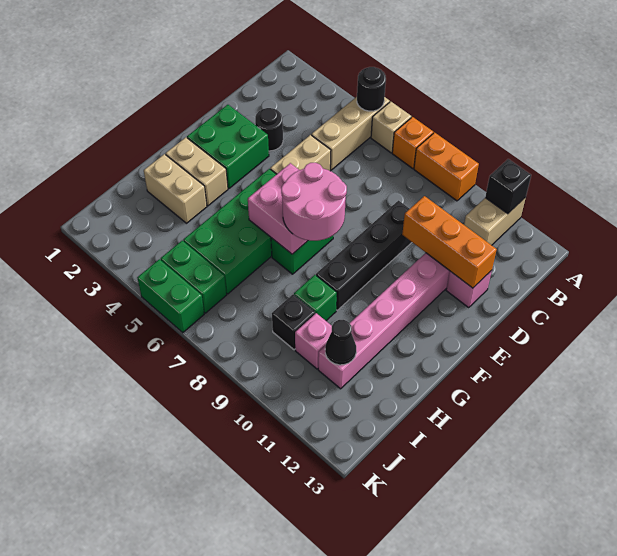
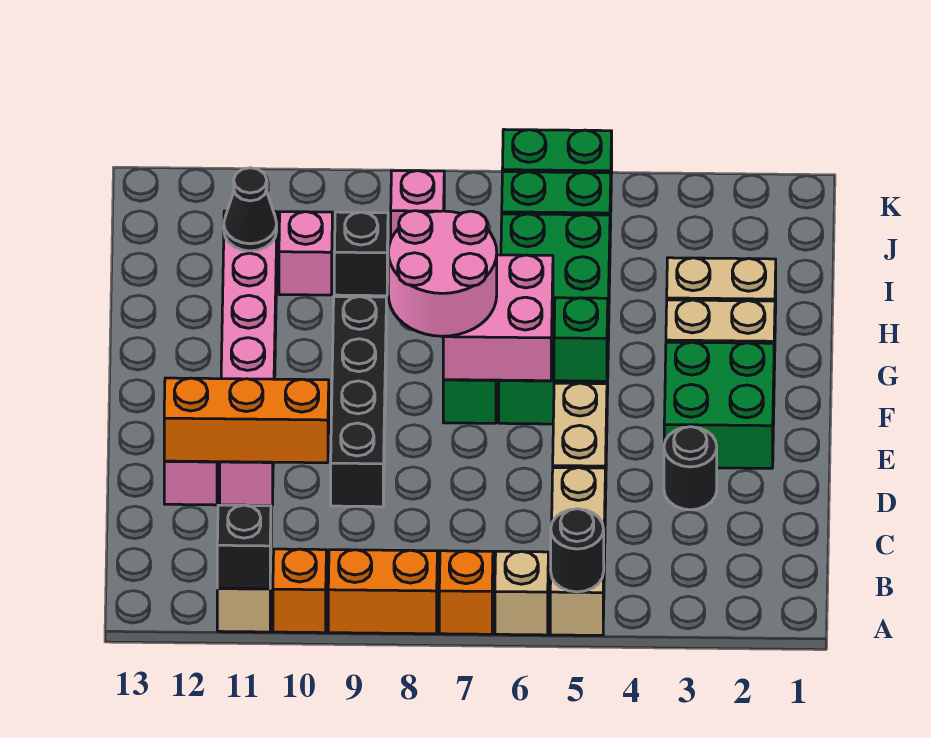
none -> orange 1x1 brick [273,549,326,633]
green 1x1 brick [294,275,337,321] -> green 1x1 brick moved to [554,298,608,381]
none -> pink 1x1 brick [391,171,444,239]

